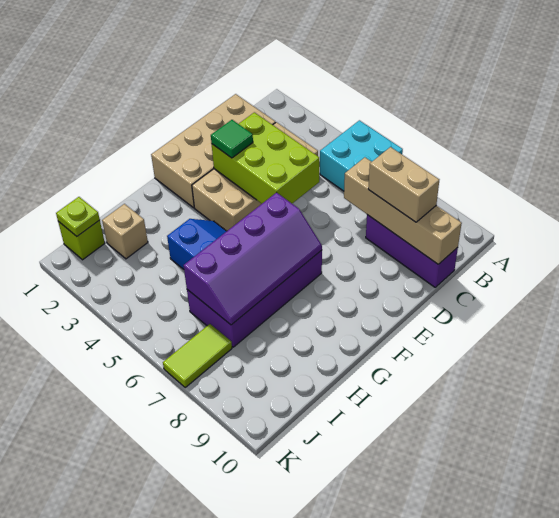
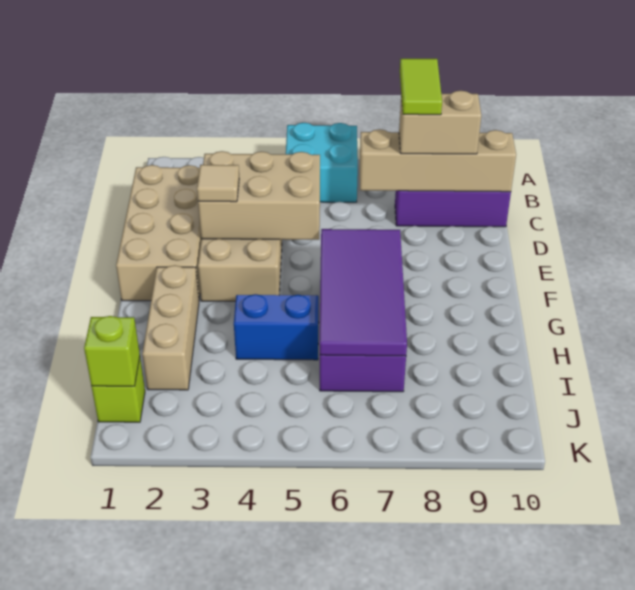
lime 2x3 brick [212,112,319,204] -> tan 2x3 brick [198,151,320,240]
green 1x1 tile [211,120,253,158] -> tan 1x1 tile [197,165,239,202]
purple 2x4 slope [183,192,322,325] -> purple 2x4 tile [320,229,407,356]
tan 1x1 brick [102,204,148,259] -> tan 1x3 brick [142,265,199,390]
lime 1x1 plate [56,197,100,236] -> lime 1x1 brick [84,316,140,386]
lime 1x2 tile [163,324,232,387] -> lime 1x2 tile moved to [400,59,442,115]

